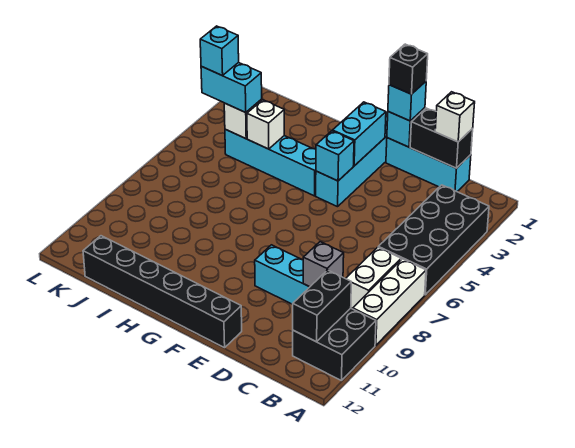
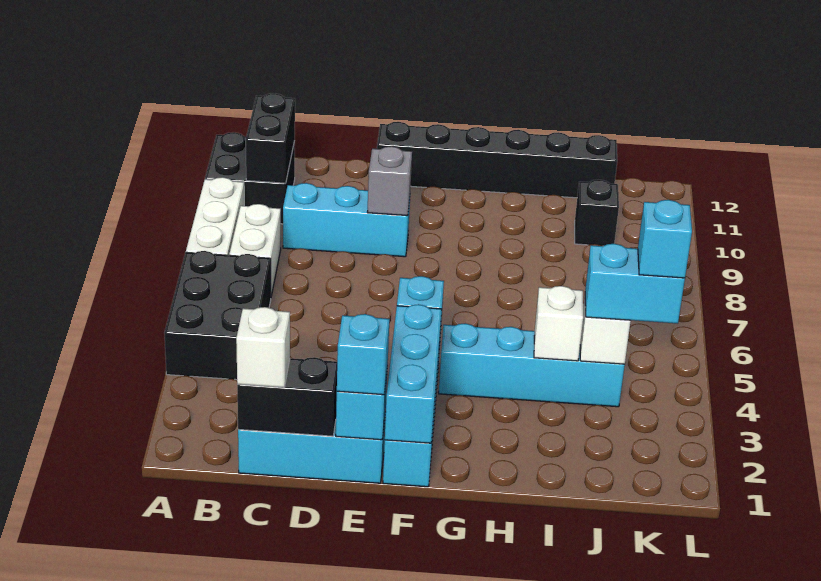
black 2x4 brick [378,185,489,295] -> black 2x3 brick [164,251,271,380]
grey 1x1 brick [303,242,344,287] -> grey 1x1 brick moved to [367,146,412,216]
black 1x1 brick [389,44,428,94] -> black 1x1 brick moved to [575,180,619,246]
cyan 1x2 brick [333,102,386,166] -> cyan 1x3 brick [385,304,442,443]

